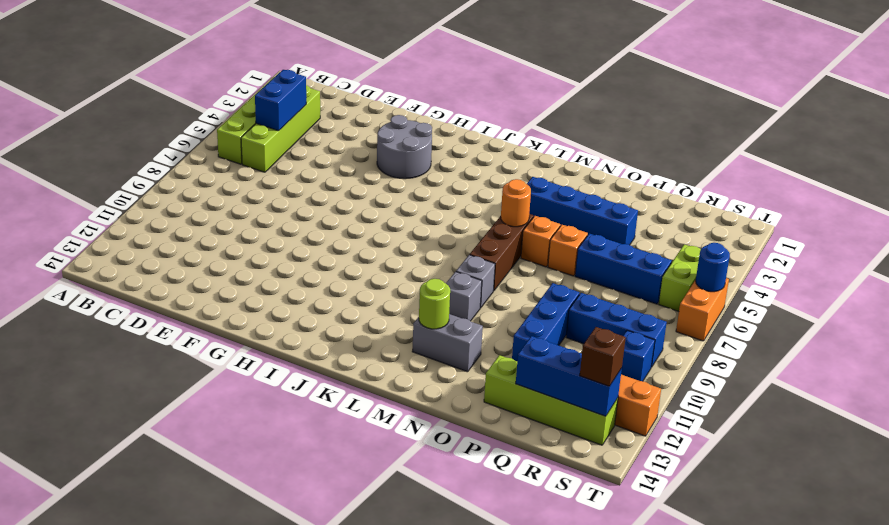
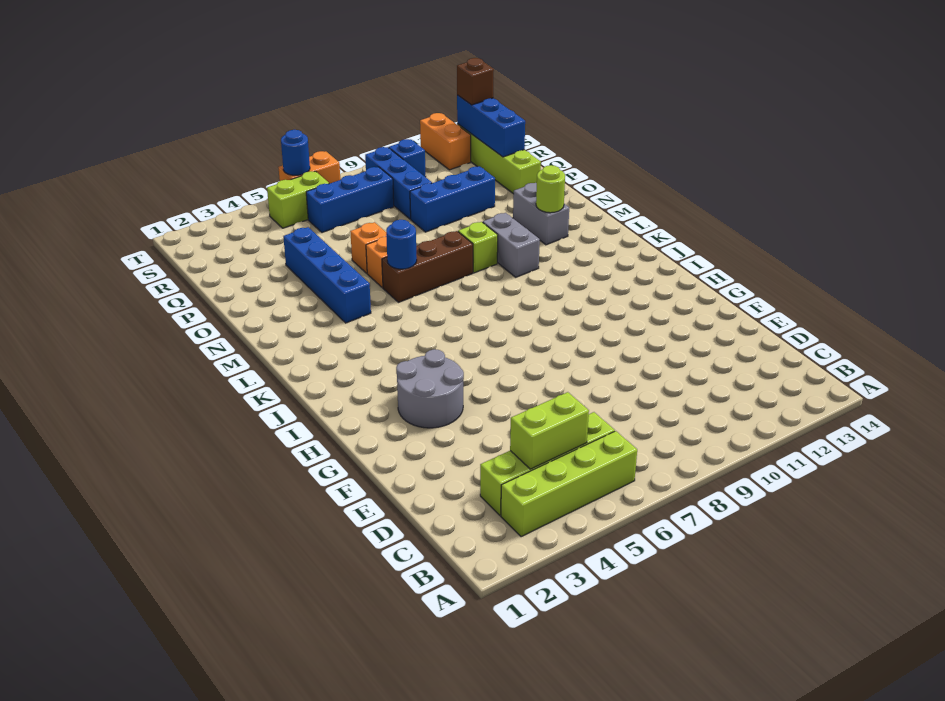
blue 1x2 brick [255,70,306,131] -> lime 1x2 brick [510,392,589,469]
orange 1x1 round brick [501,179,531,227] -> blue 1x1 round brick [386,220,417,269]
grey 1x1 brick [456,255,495,308] -> lime 1x1 brick [458,222,498,273]
grey 1x1 brick [446,272,482,321] -> grey 1x2 brick [483,213,540,277]
blue 1x3 brick [575,233,672,304] -> blue 1x3 brick turned to [306,167,394,233]

